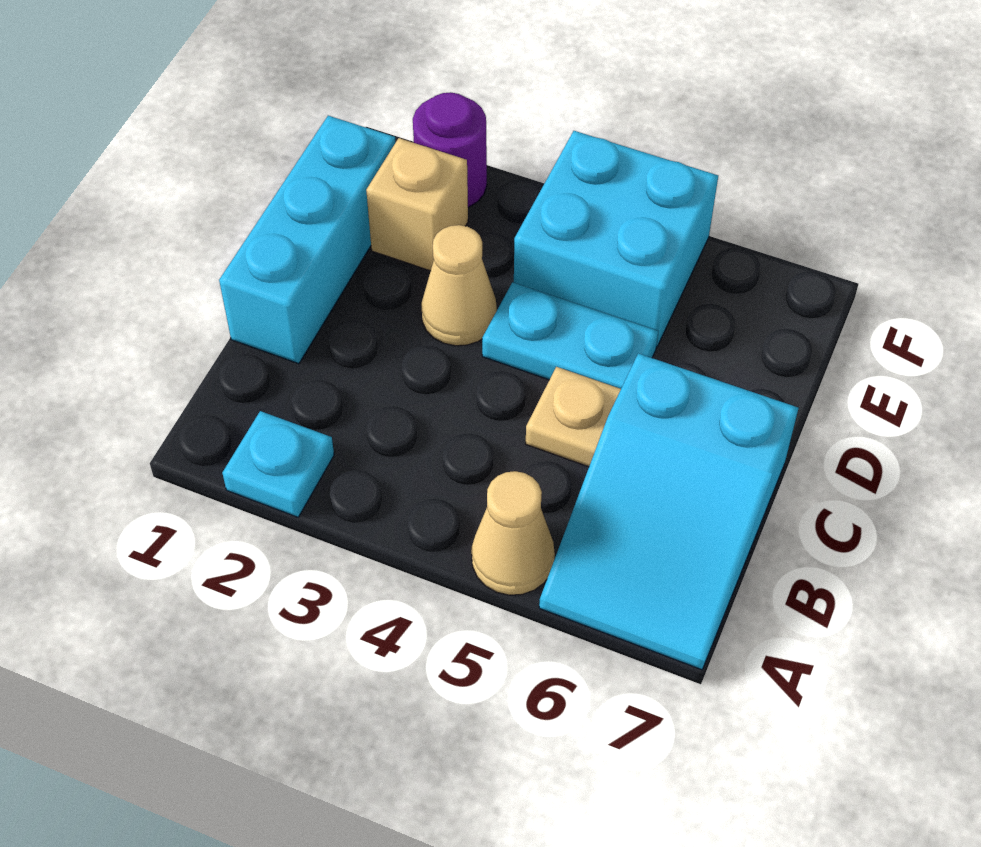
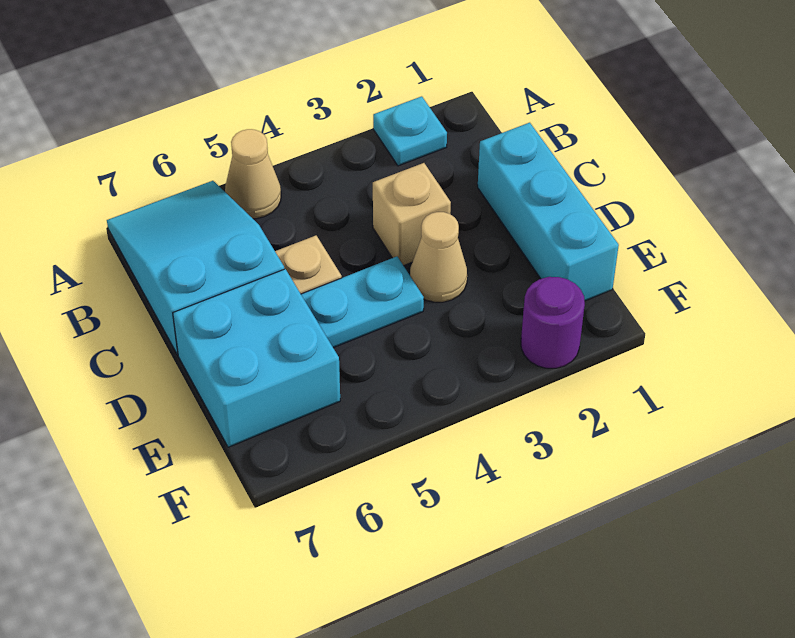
tan 1x1 brick [366,138,468,271] -> tan 1x1 brick moved to [373,163,451,266]
cyan 2x2 brick [514,131,718,347] -> cyan 2x2 brick moved to [173,269,340,447]

